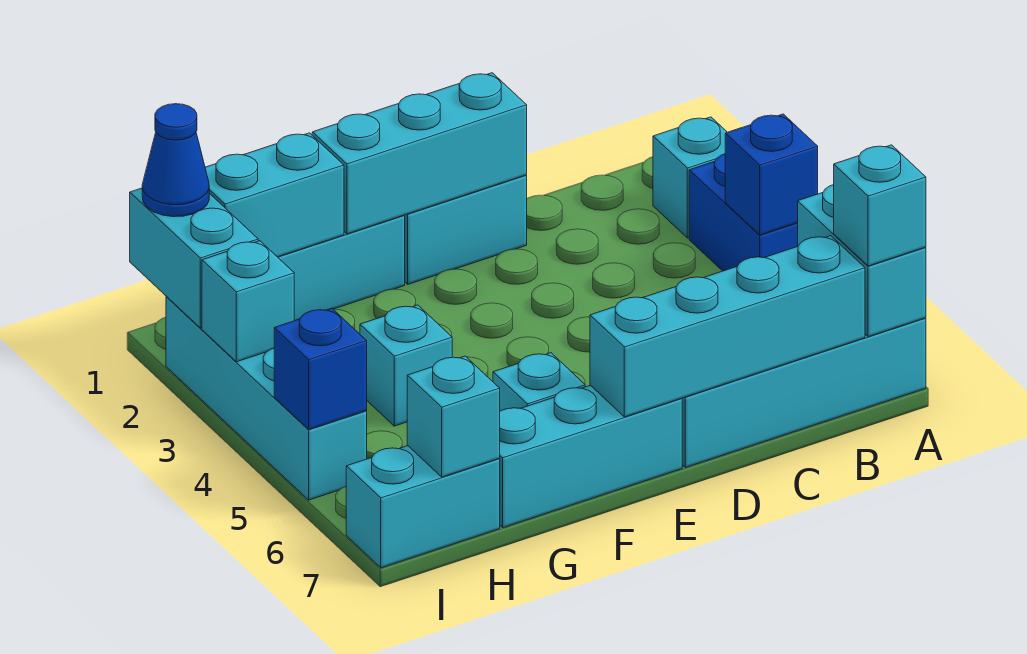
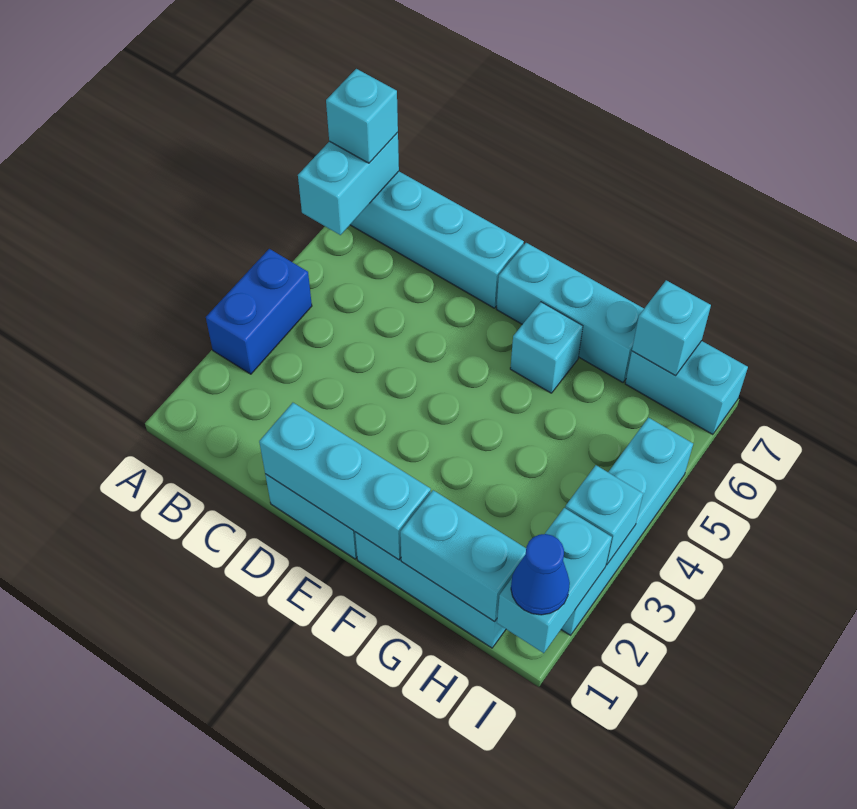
cyan 1x1 brick [653,117,727,238] -> none
blue 1x1 brick [725,114,818,235] -> none
cyan 1x4 brick [590,236,865,417] -> none
cyan 1x1 brick [360,305,452,426] -> none
blue 1x1 brick [274,309,367,429] -> none

